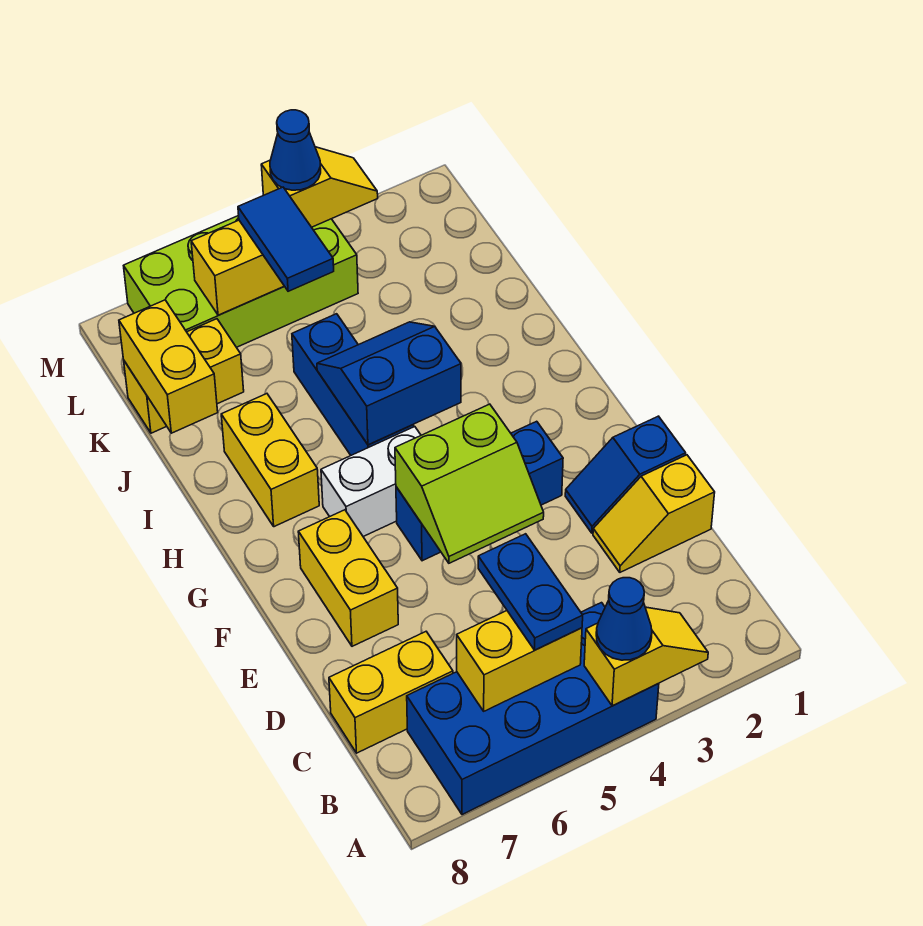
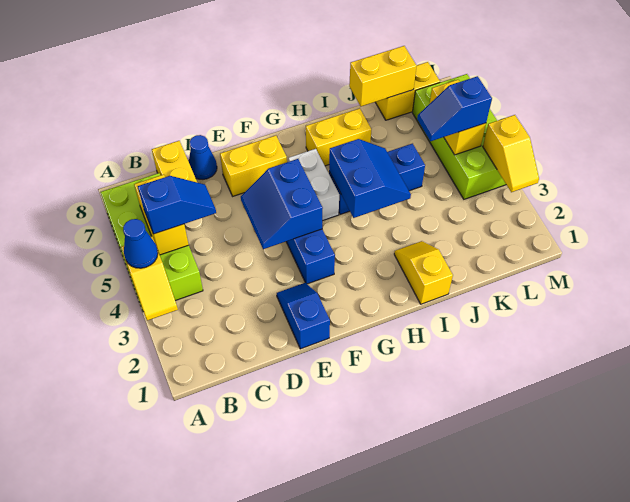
blue 2x4 brick [407,603,659,815] -> lime 2x4 brick [101,173,203,312]
blue 1x2 plate [478,534,583,650] -> blue 1x2 slope [138,176,216,234]
yellow 1x2 slope [593,455,715,572] -> yellow 1x2 slope moved to [394,241,453,304]
lime 2x2 slope [395,404,544,563] -> blue 2x2 slope [241,159,323,249]
blue 1x2 tile [238,187,334,291] -> blue 1x2 slope [417,76,492,141]
yellow 1x2 brick [124,319,244,433] -> yellow 1x2 brick turned to [375,62,440,120]
blue 1x1 cone [270,110,321,190] -> blue 1x1 cone moved to [189,135,217,179]

